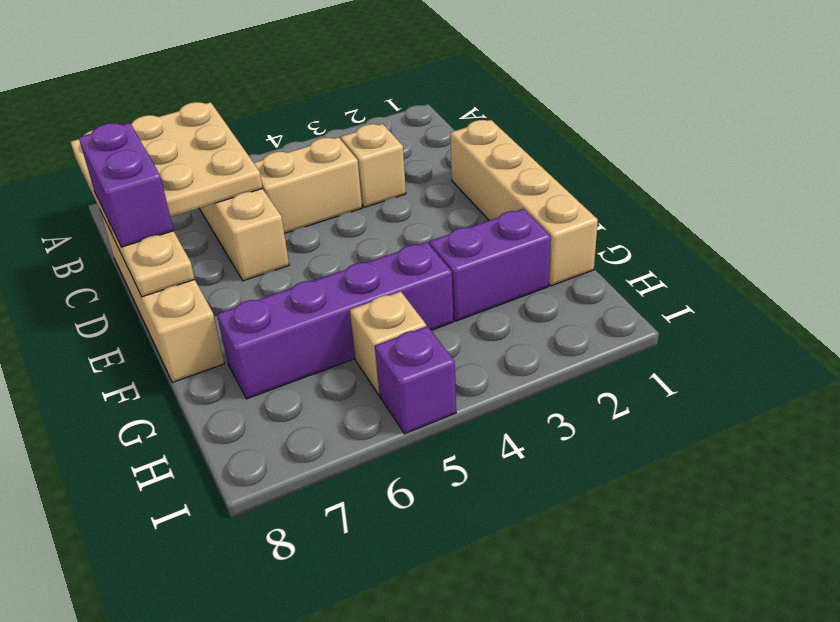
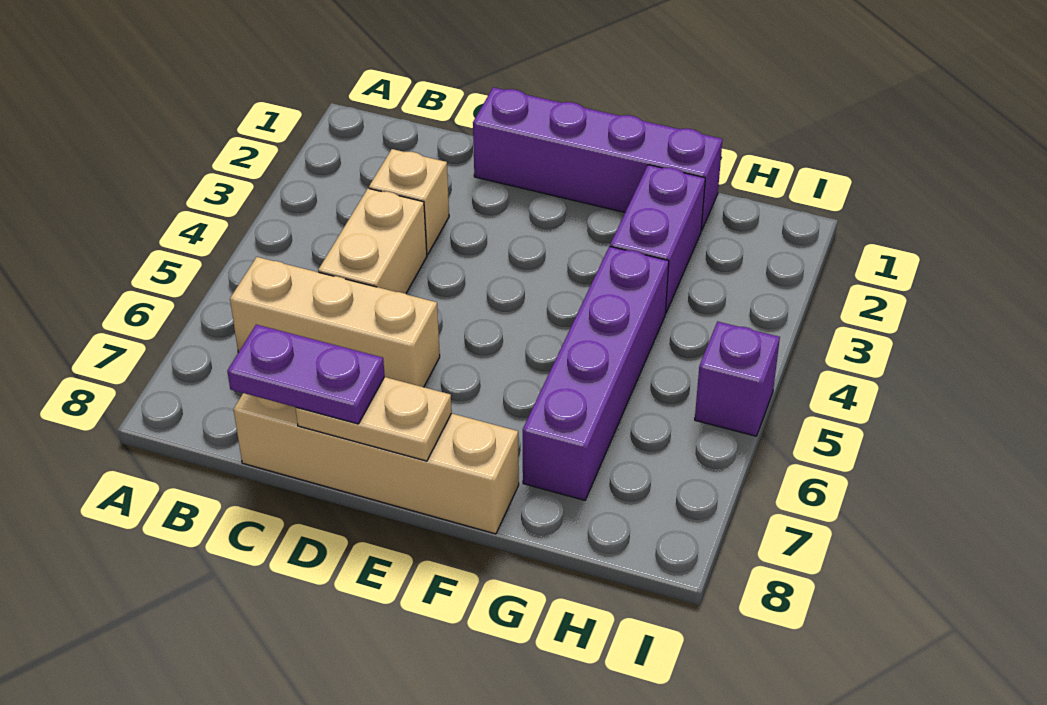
tan 3x3 plate [71,102,263,234] -> none
purple 1x2 brick [79,123,174,247] -> purple 1x2 plate [227,325,385,424]
tan 1x4 brick [450,120,598,286] -> purple 1x4 brick [473,87,723,231]
tan 1x1 brick [350,292,426,395] -> none

